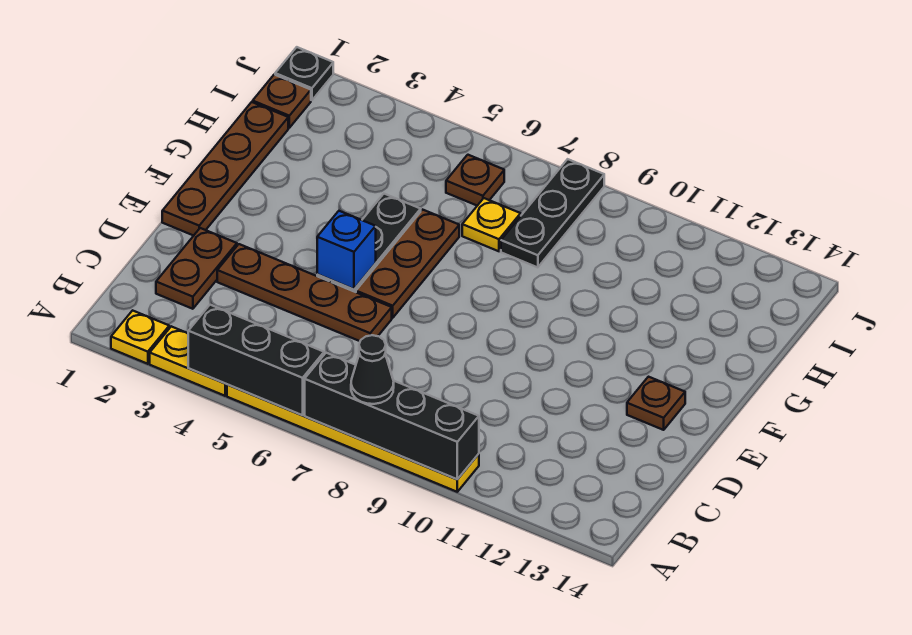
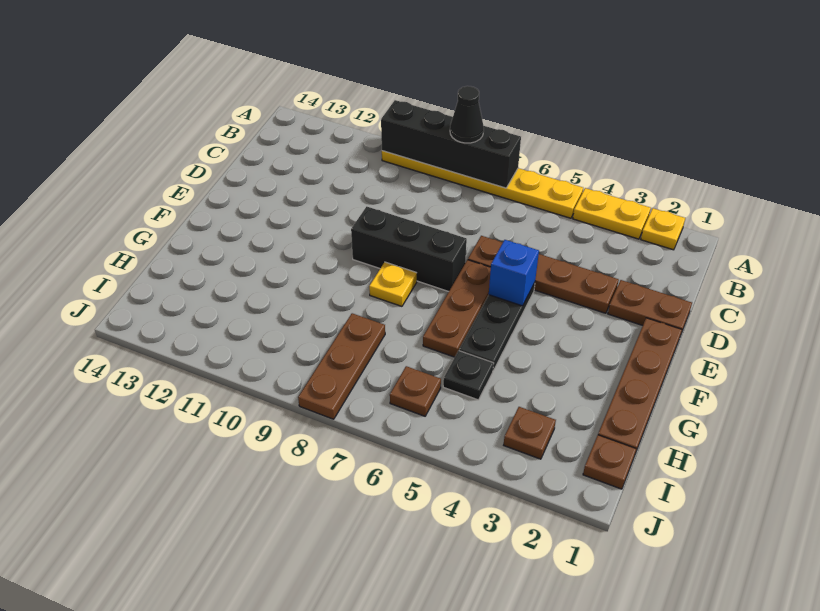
black 1x3 brick [188,305,324,415] -> black 1x3 brick moved to [351,207,467,292]
brown 1x2 plate [156,228,237,309] -> brown 1x2 plate turned to [608,280,692,333]
brown 1x1 plate [627,377,685,430] -> brown 1x1 plate moved to [504,407,556,459]
yellow 1x1 plate [462,198,521,251] -> yellow 1x1 plate moved to [369,262,417,306]
black 1x3 plate [501,159,604,267] -> brown 1x3 plate [298,313,385,419]
black 1x1 plate [275,47,333,100] -> black 1x1 plate moved to [443,351,494,400]

